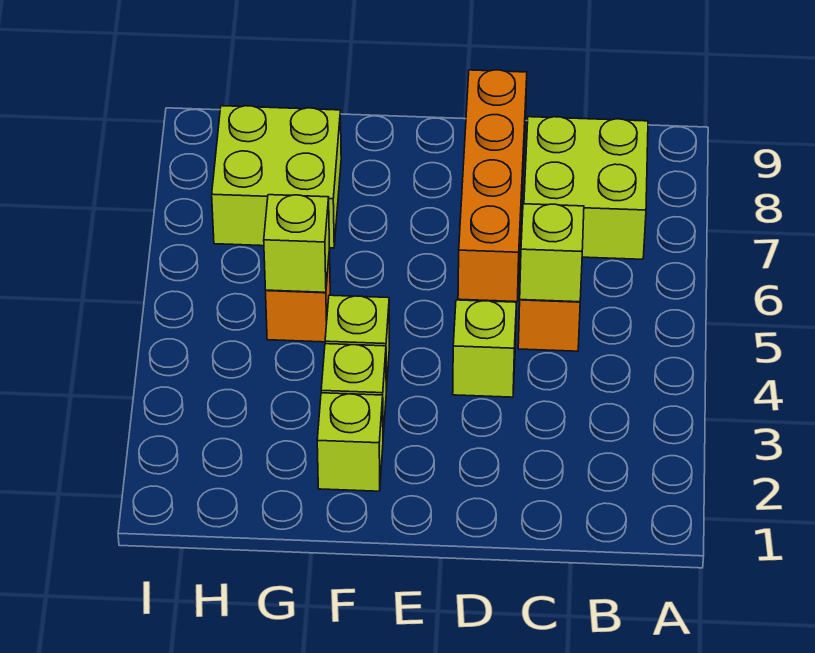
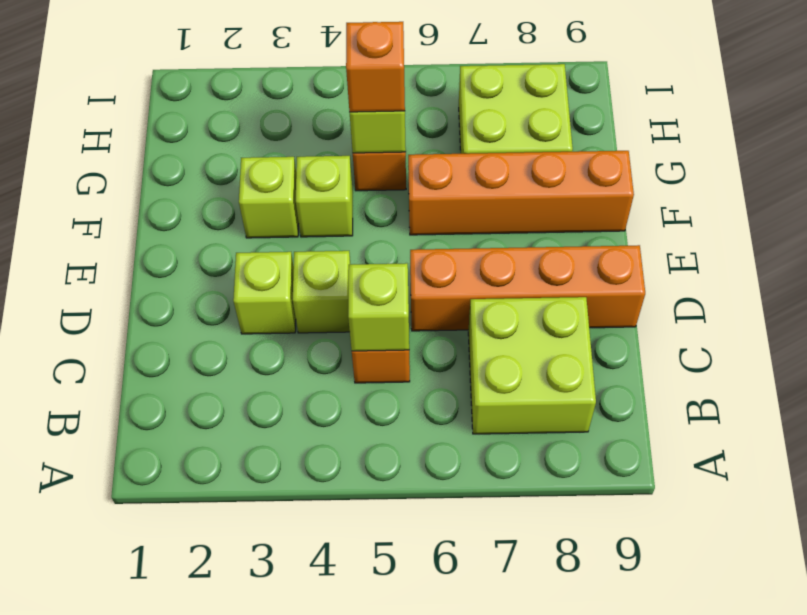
lime 1x1 brick [317,393,383,491] -> lime 1x1 brick moved to [233,252,296,334]
none -> orange 1x4 brick [408,151,634,235]
none -> orange 1x1 brick [346,22,405,112]

